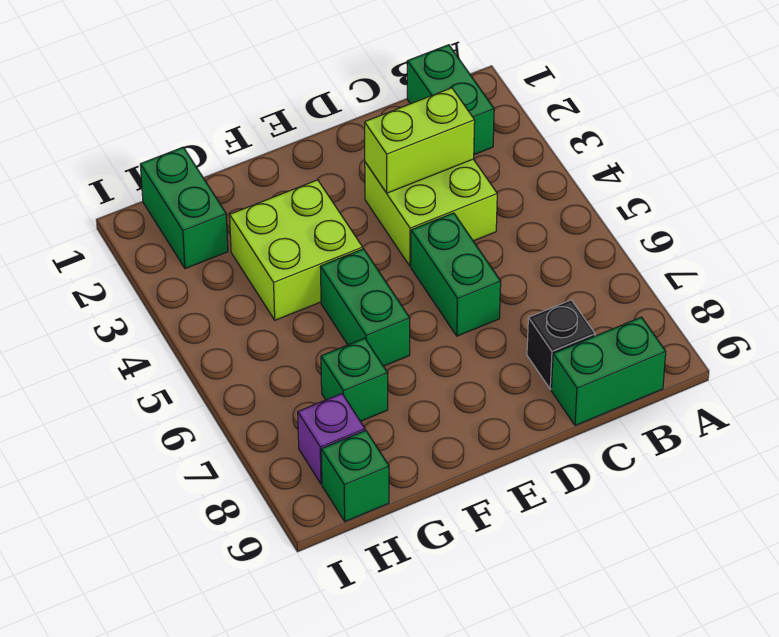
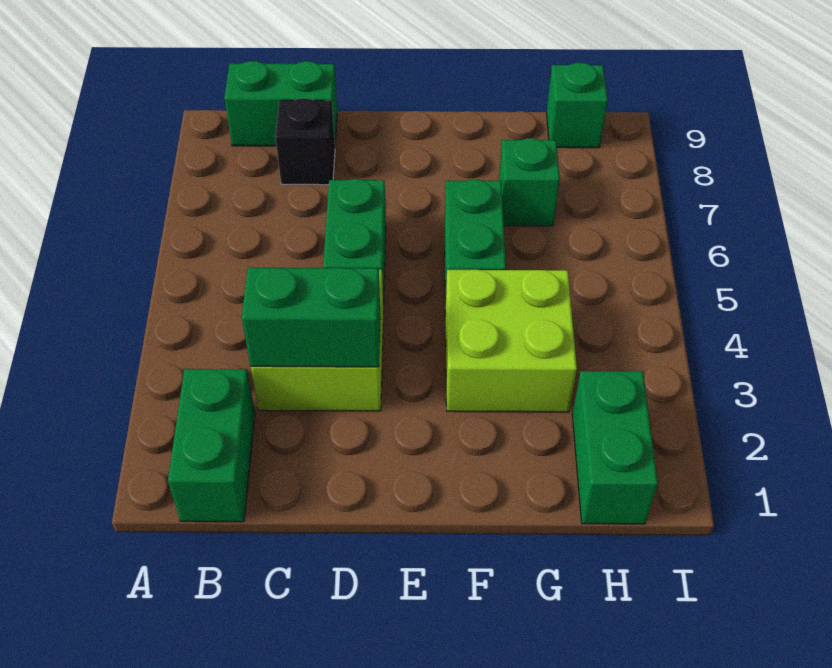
lime 1x2 brick [365,88,475,193] -> green 1x2 brick [242,268,381,367]
purple 1x1 brick [298,394,365,484] -> none

